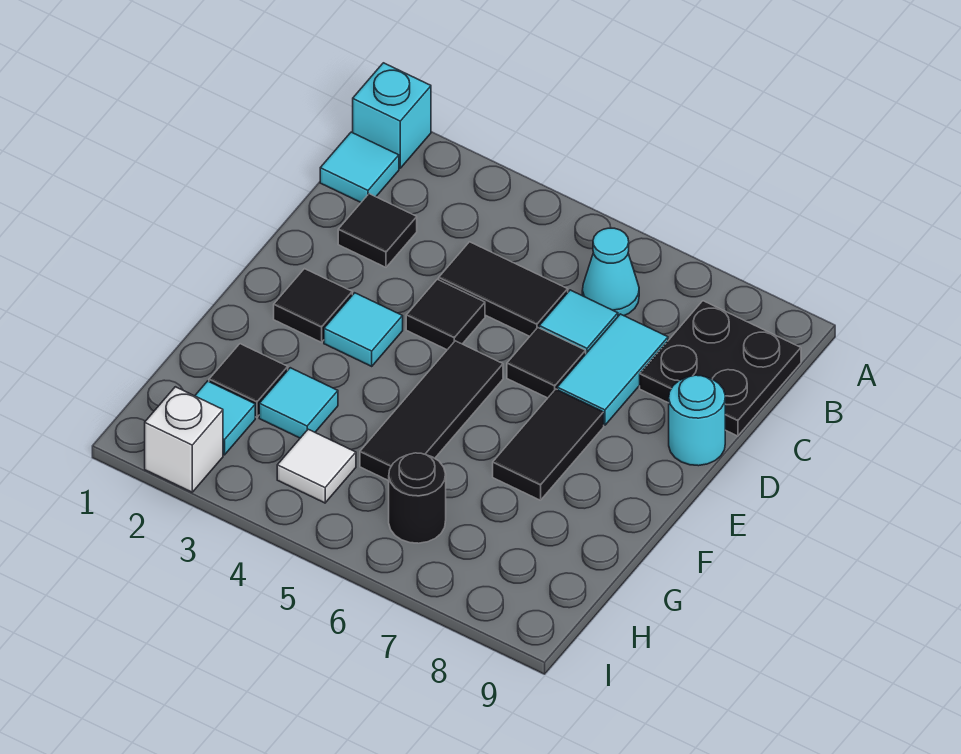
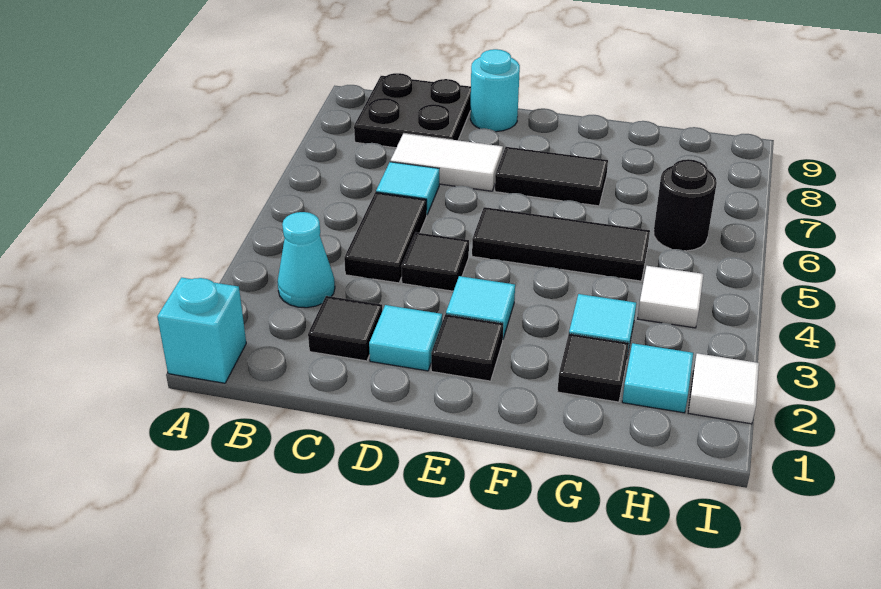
cyan 1x1 tile [320,132,399,202] -> cyan 1x1 tile moved to [369,305,442,371]
cyan 1x1 cone [582,228,639,316] -> cyan 1x1 cone moved to [277,212,335,308]
cyan 1x2 tile [557,314,668,425] -> white 1x2 tile [390,133,503,191]
black 1x1 tile [507,328,586,398] -> none
white 1x1 brick [145,387,223,492] -> white 1x1 tile [688,353,759,424]

